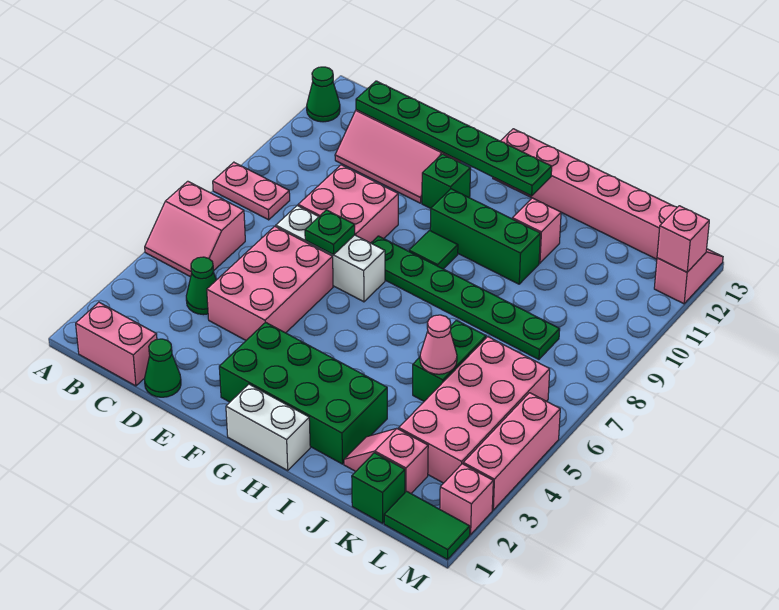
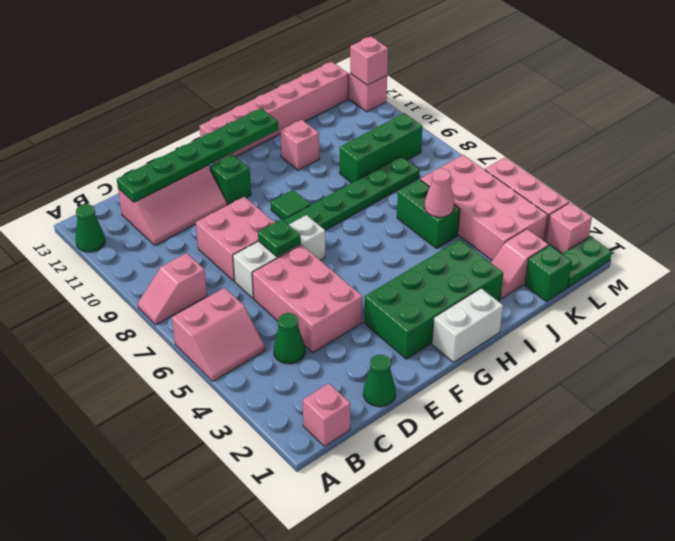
pink 1x2 plate [213,162,290,220] -> pink 1x2 slope [138,253,207,325]
pink 1x2 brick [76,302,157,386] -> pink 1x1 brick [303,383,350,446]
green 1x3 brick [430,189,540,284] -> green 1x3 brick moved to [340,113,422,183]
green 1x2 tile [384,491,470,560] -> green 1x2 plate [563,237,612,287]

